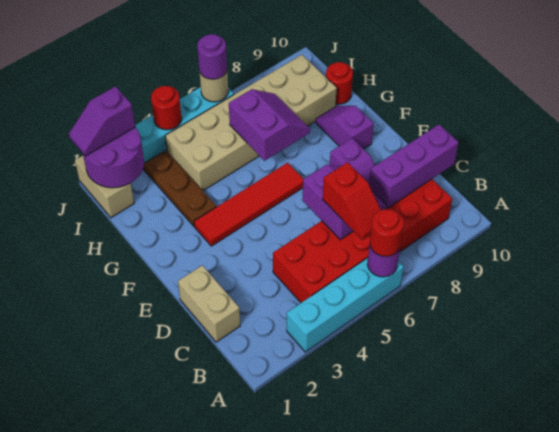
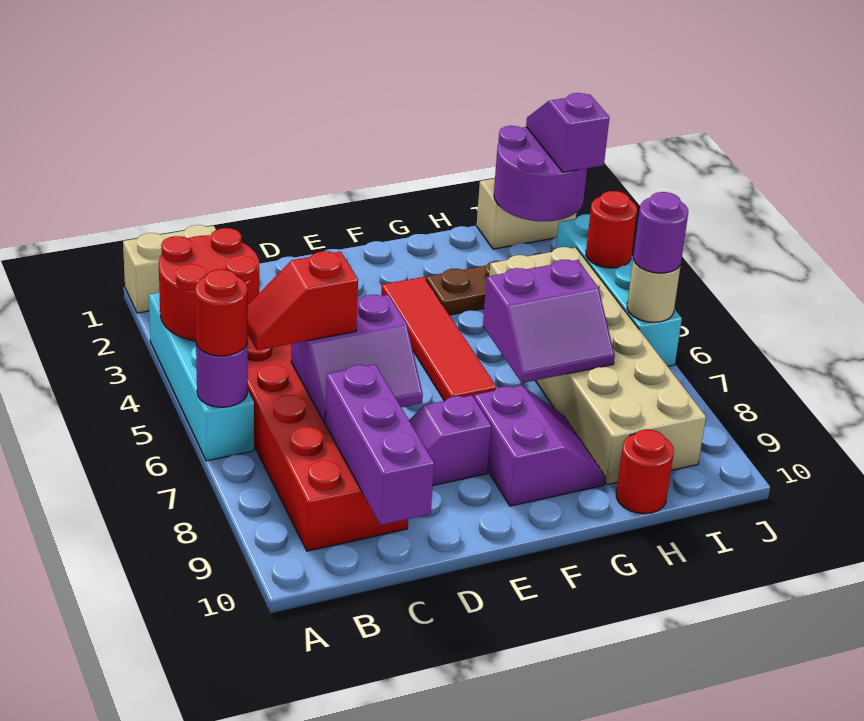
none -> red 2x2 round brick [159,228,259,341]
tan 1x2 brick [178,265,240,342] -> tan 1x2 brick moved to [123,225,216,313]
purple 1x2 slope [316,106,374,149] -> purple 2x2 slope [474,385,605,506]

